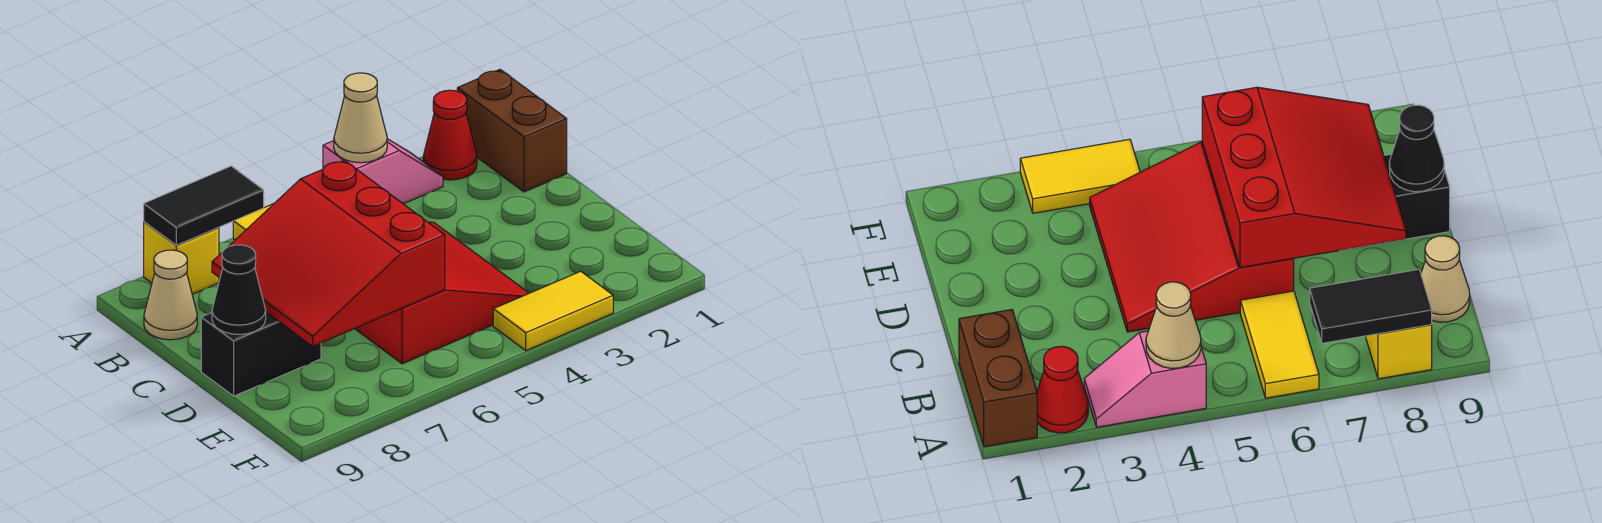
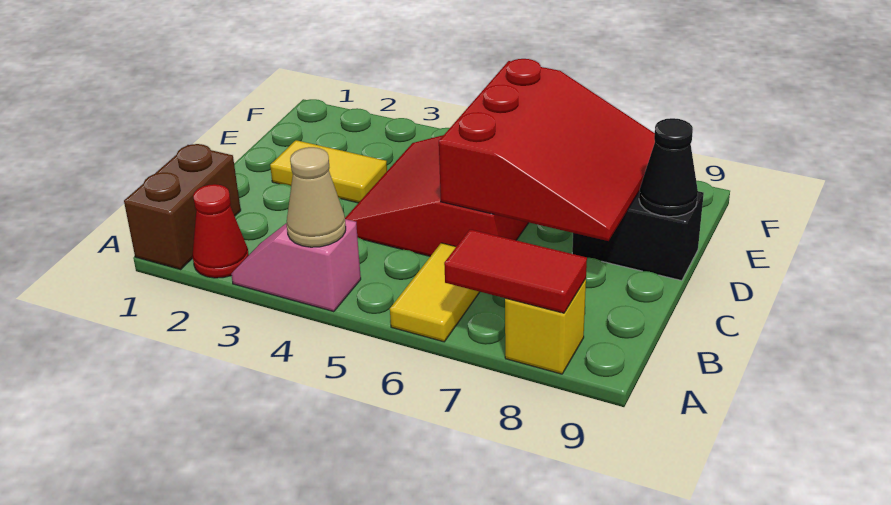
black 1x2 tile [144,166,264,245] -> red 1x2 tile [444,229,587,313]
tan 1x1 cone [144,250,197,340] -> none
yellow 1x2 tile [493,271,613,351] -> yellow 1x2 tile moved to [270,140,387,203]

